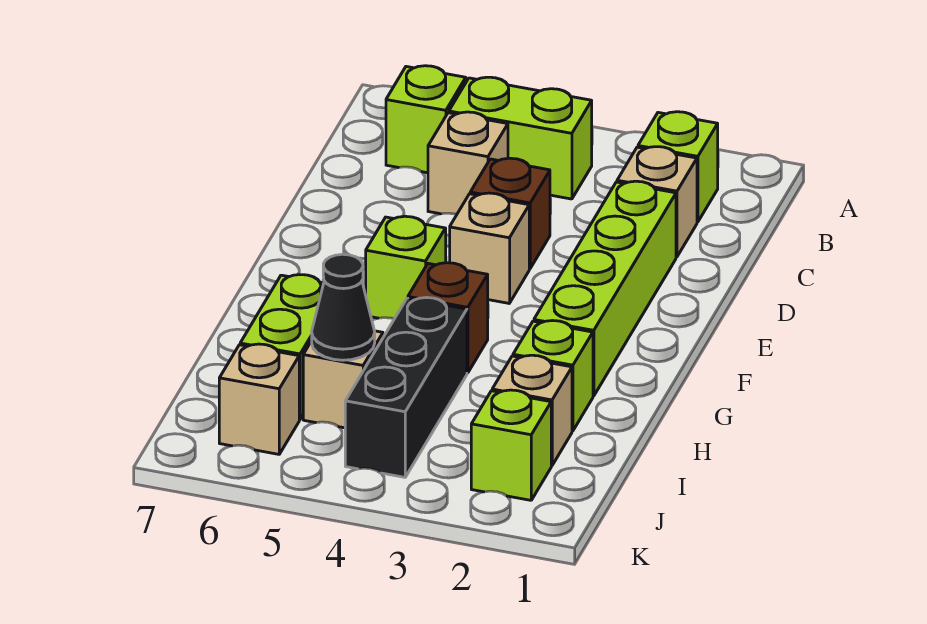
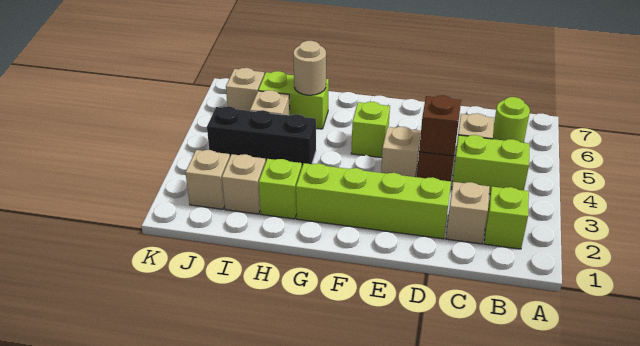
lime 1x2 brick [449,77,592,199] -> lime 1x2 brick turned to [452,135,529,194]
lime 1x1 brick [386,66,466,173] -> lime 1x1 round brick [493,97,530,143]
brown 1x1 brick [408,263,488,373] -> brown 1x1 brick moved to [419,95,461,156]
none -> tan 1x1 round brick [293,41,326,95]
black 1x1 cone [312,254,375,360] -> none
lime 1x1 brick [471,390,551,500] -> tan 1x1 brick [185,150,230,209]

